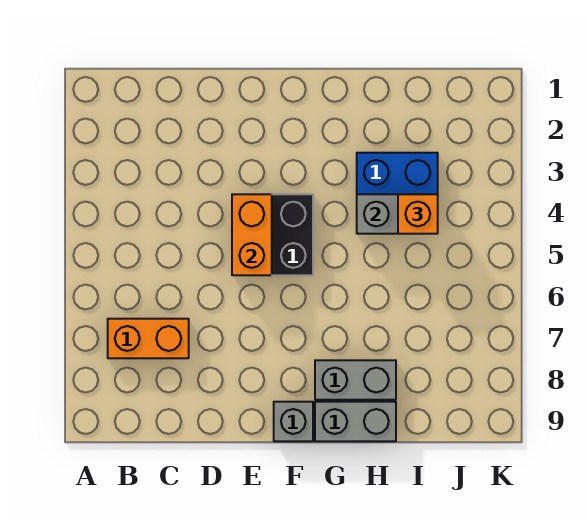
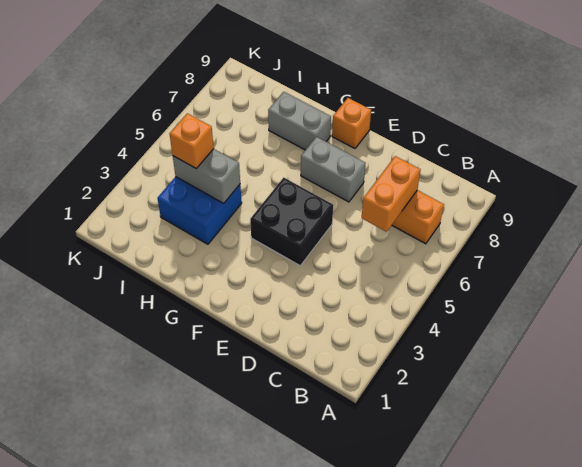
orange 1x2 brick [232,194,272,275] -> orange 1x2 brick moved to [362,156,421,232]
grey 1x1 brick [274,402,313,441] -> orange 1x1 brick [332,98,371,148]
grey 1x2 brick [315,402,396,441] -> grey 1x2 brick moved to [301,137,365,202]

